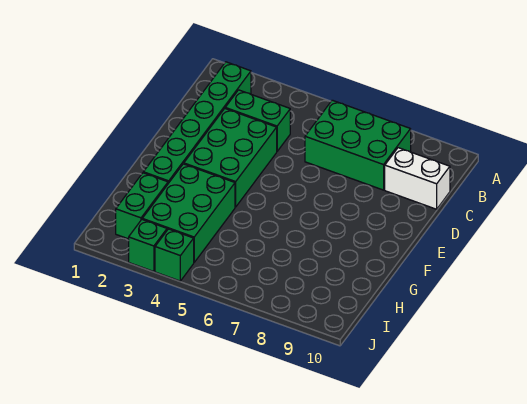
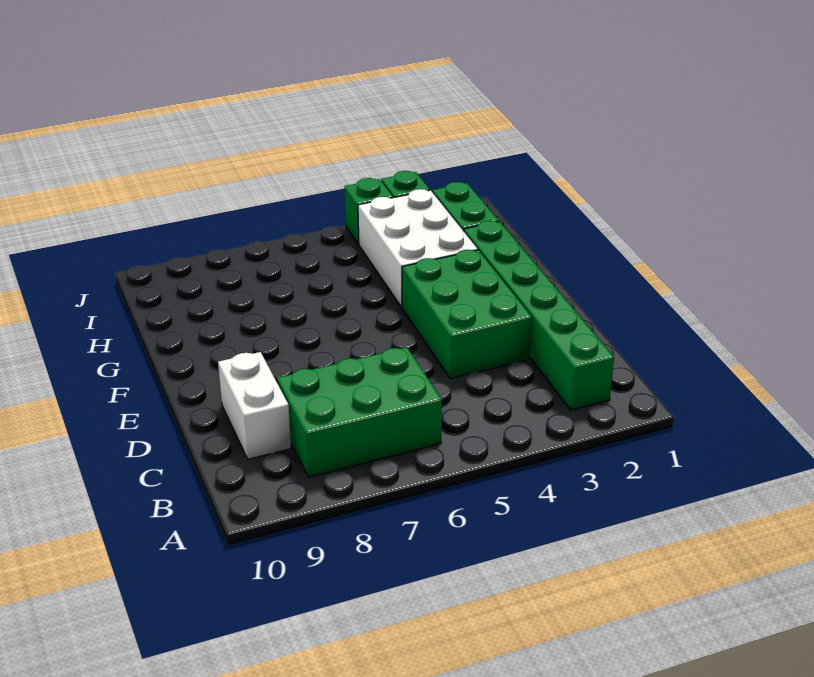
green 1x2 brick [225,90,290,151] -> none
white 1x2 brick [385,148,450,209] -> white 1x2 brick turned to [218,352,291,459]
green 2x3 brick [142,164,235,262] -> white 2x3 brick [358,189,478,307]

